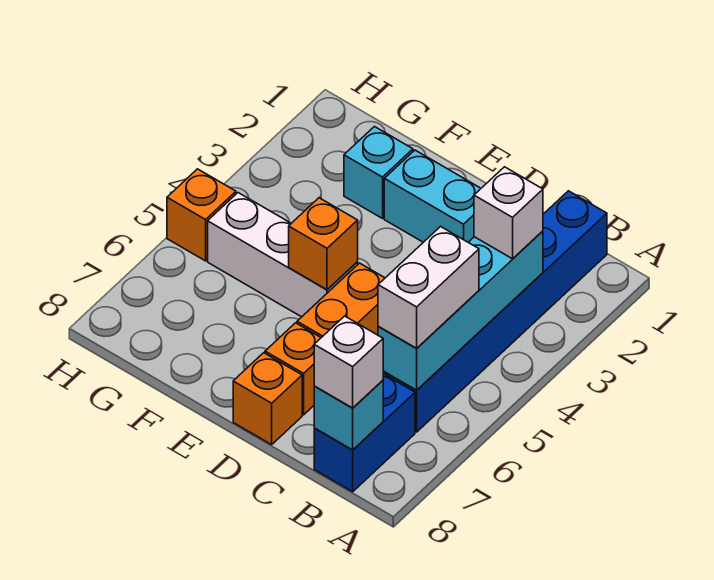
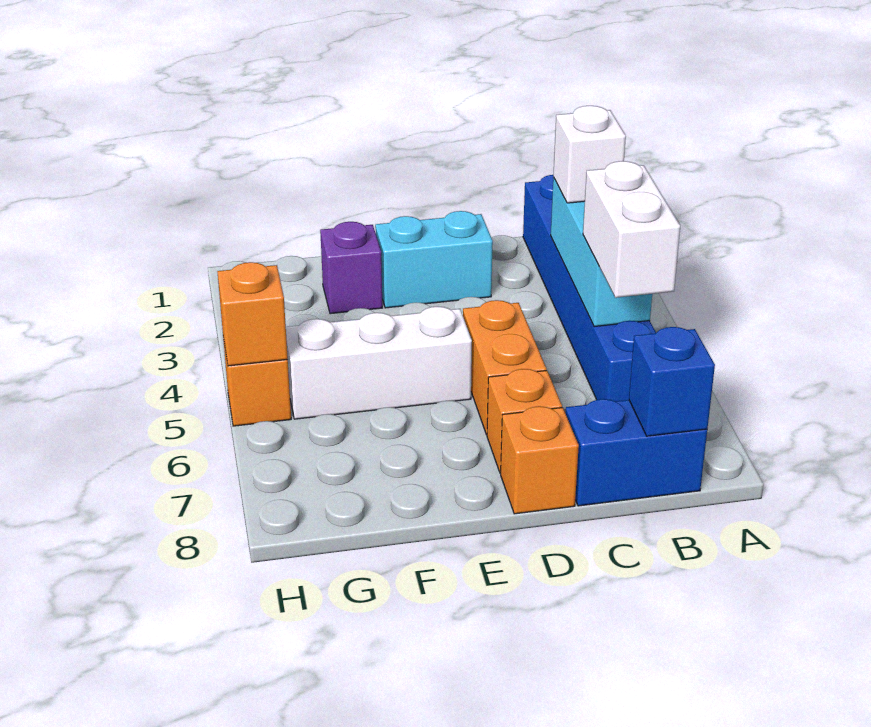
cyan 1x4 brick [378,231,543,390] -> cyan 1x3 brick [551,177,652,327]
blue 1x2 brick [314,374,415,492] -> blue 1x2 brick turned to [566,399,707,506]
cyan 1x1 brick [314,380,383,450] -> blue 1x1 brick [629,327,715,436]
white 1x1 brick [314,316,383,408] -> none
orange 1x1 brick [289,198,358,290] -> orange 1x1 brick moved to [217,262,288,366]
cyan 1x1 brick [344,127,413,218] -> purple 1x1 brick [320,222,382,314]

